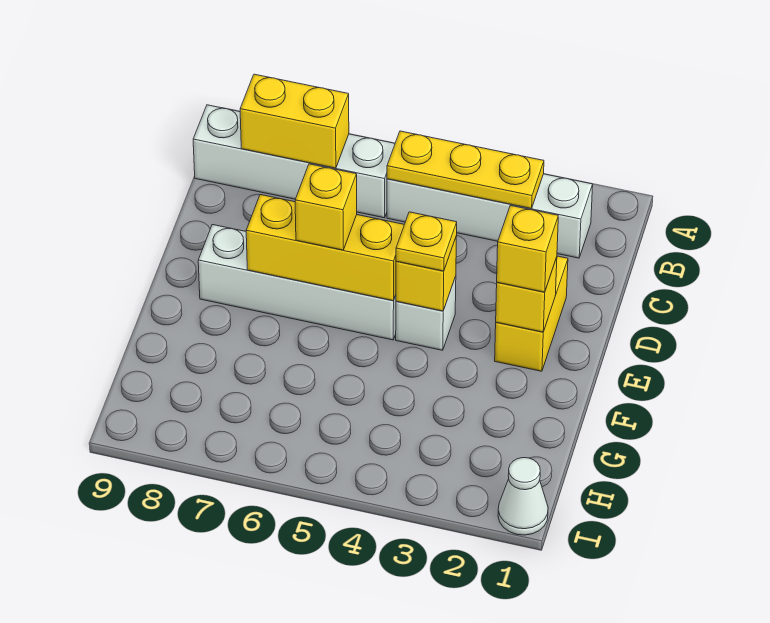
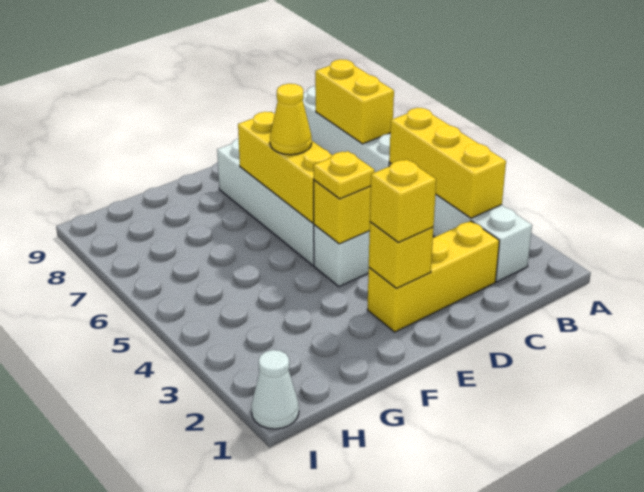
yellow 1x3 plate [387,131,544,208] -> yellow 1x3 brick [389,108,506,218]
yellow 1x2 brick [495,256,568,371] -> yellow 1x3 brick [368,221,499,332]
yellow 1x1 brick [295,164,357,250] -> yellow 1x1 cone [270,84,312,155]

